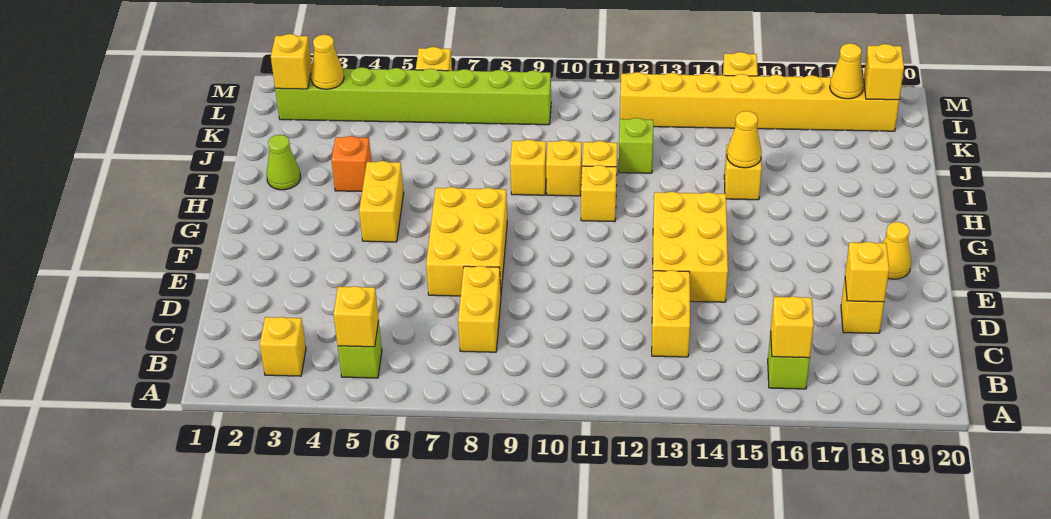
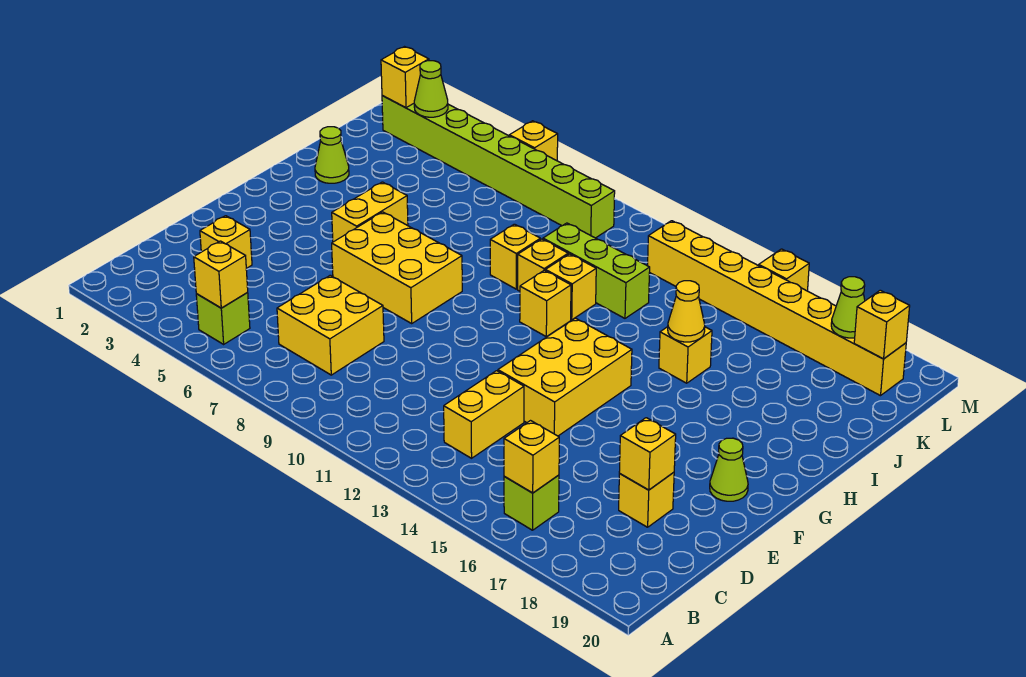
yellow 1x1 brick [260,317,306,376] -> yellow 1x1 brick moved to [200,216,252,268]
yellow 1x2 brick [458,266,501,352] -> yellow 2x2 brick [277,275,384,375]
yellow 2x3 brick [426,187,507,296] -> yellow 2x3 brick turned to [332,212,462,323]
yellow 1x1 cone [883,222,911,279] -> lime 1x1 cone [710,438,748,501]
orange 1x1 brick [331,136,371,191] -> none
lime 1x1 brick [619,118,653,173] -> lime 1x3 brick [543,223,650,318]
yellow 1x1 cone [311,35,344,89] -> lime 1x1 cone [414,61,448,117]
yellow 1x1 cone [830,43,864,99] -> lime 1x1 cone [831,277,865,338]

